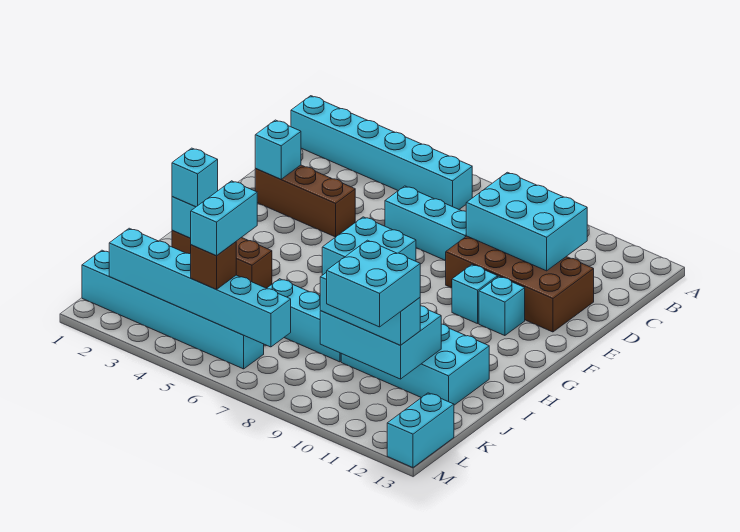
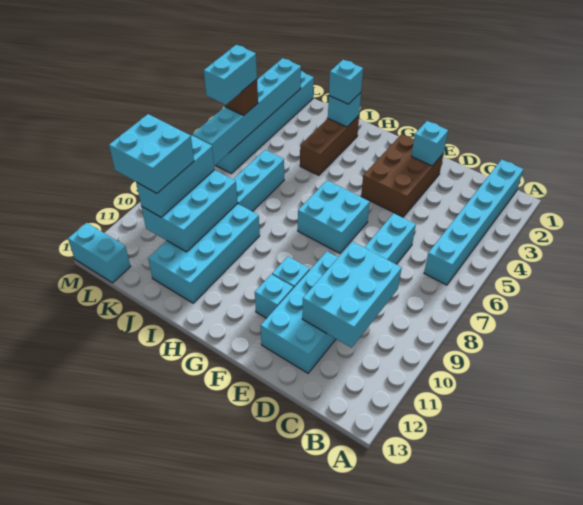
brown 2x4 brick [446,236,594,332] -> cyan 2x4 brick [260,251,338,373]
brown 1x3 brick [255,165,355,237] -> brown 2x3 brick [361,134,444,217]
cyan 1x2 brick [190,181,257,256] -> cyan 1x2 brick turned to [204,45,257,105]

